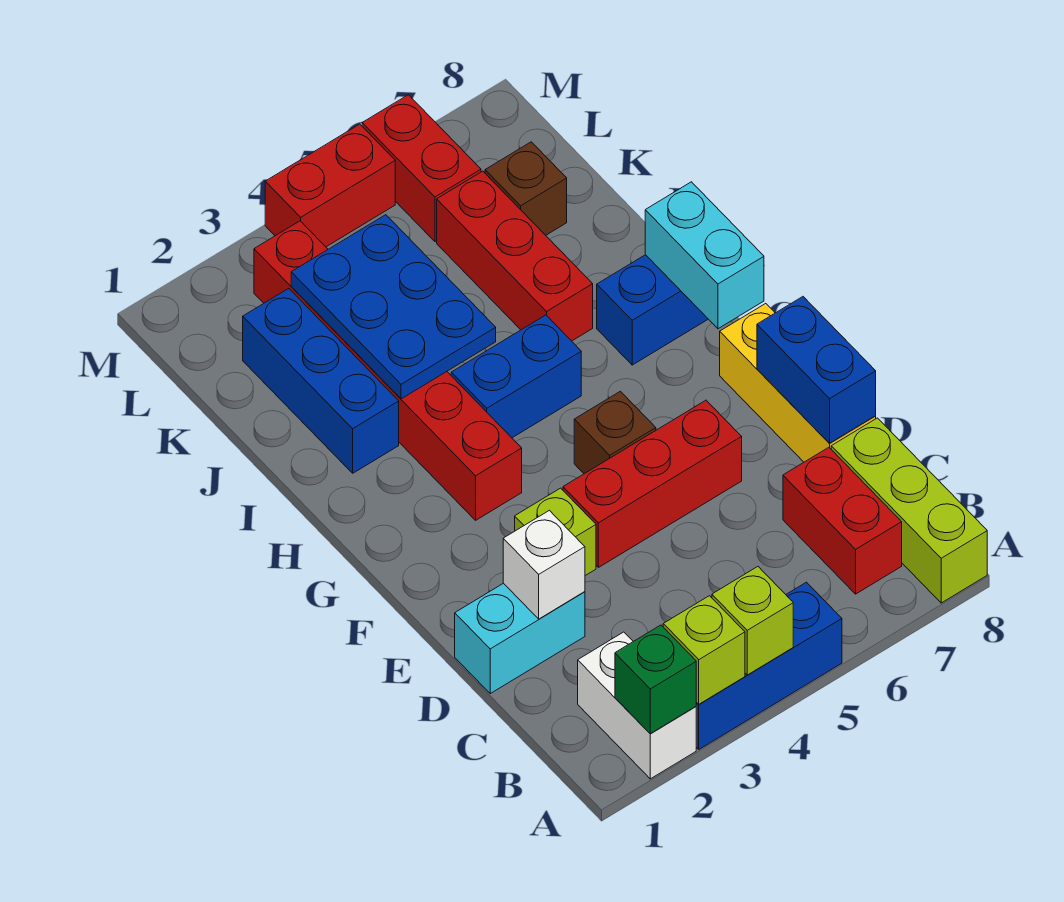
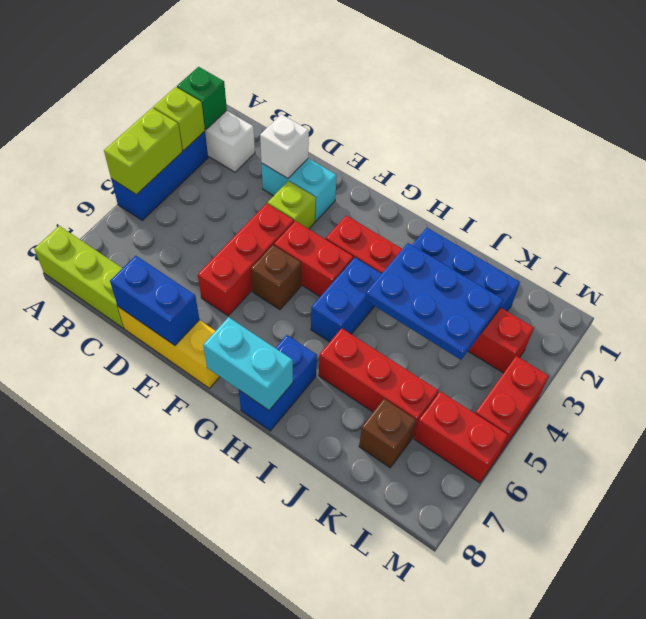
lime 1x1 brick [712,567,793,675] -> lime 1x2 brick [104,108,182,195]
red 1x2 brick [783,447,902,594] -> red 1x2 brick moved to [274,221,353,296]
cyan 1x2 brick [455,583,585,693] -> cyan 1x2 brick turned to [262,158,337,221]

